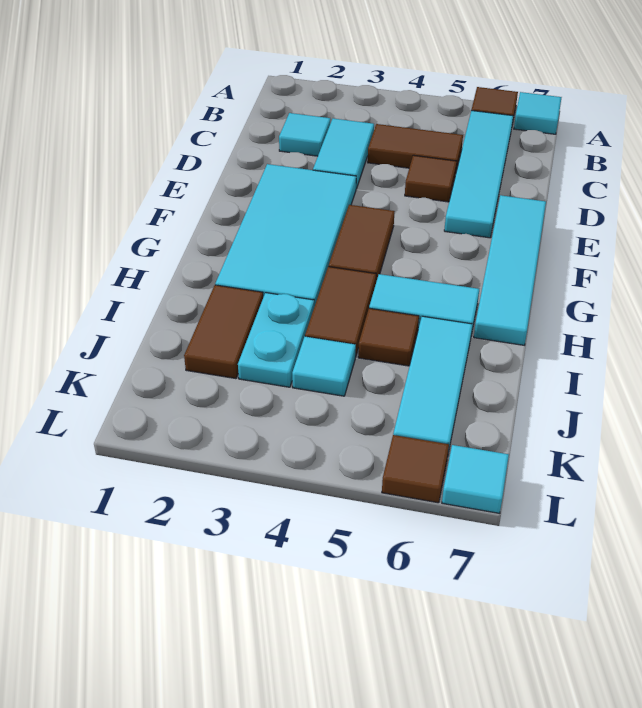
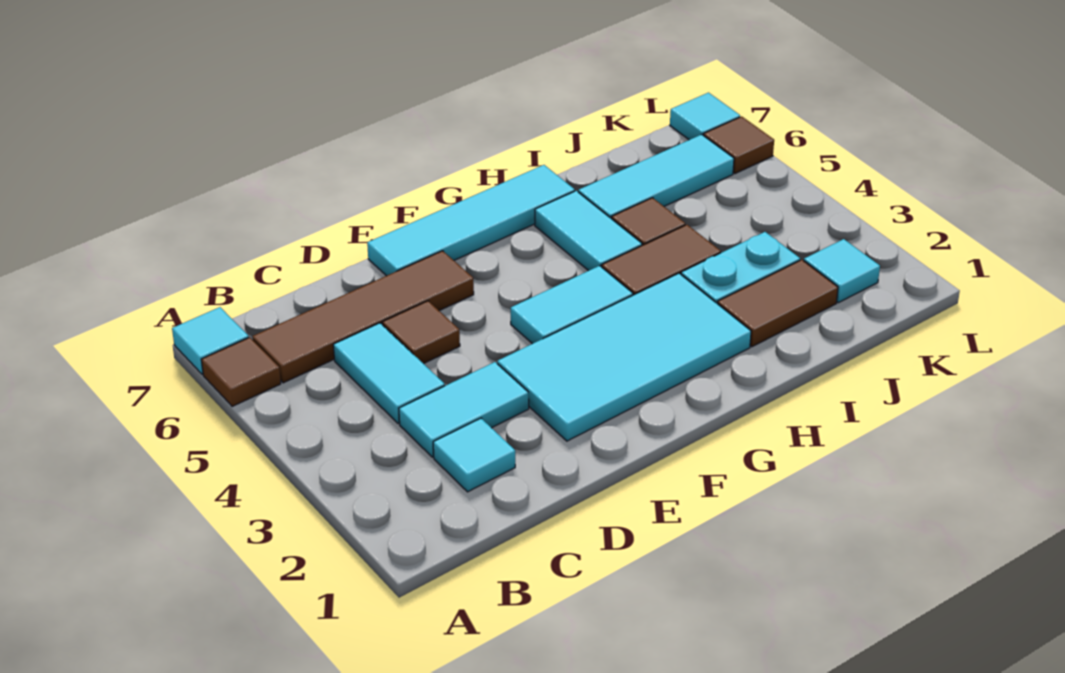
cyan 1x4 tile [444,110,513,238] -> brown 1x4 tile [252,251,474,383]
brown 1x2 tile [368,124,463,171] -> cyan 1x2 tile [333,323,445,424]
brown 1x2 tile [329,205,395,281] -> cyan 1x2 tile [511,266,633,344]
cyan 1x1 tile [292,337,356,396] -> cyan 1x1 tile moved to [804,239,880,303]

